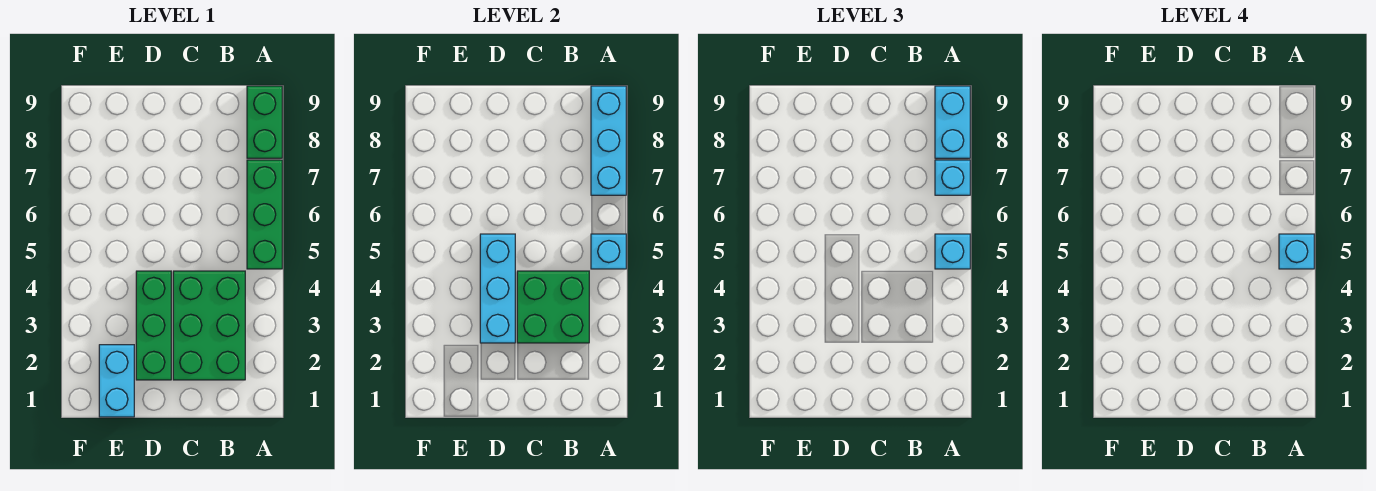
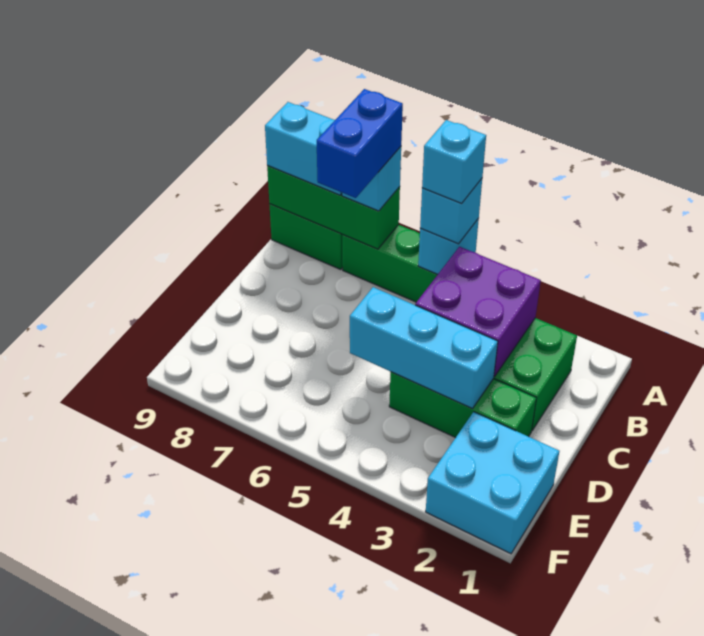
cyan 1x3 brick [591,86,626,195] -> green 1x3 brick [267,166,400,249]
none -> blue 1x2 brick [317,89,403,198]
green 2x2 brick [517,271,589,343] -> purple 2x2 brick [415,247,541,376]
cyan 1x2 brick [99,345,134,417] -> cyan 2x2 brick [426,412,559,554]

